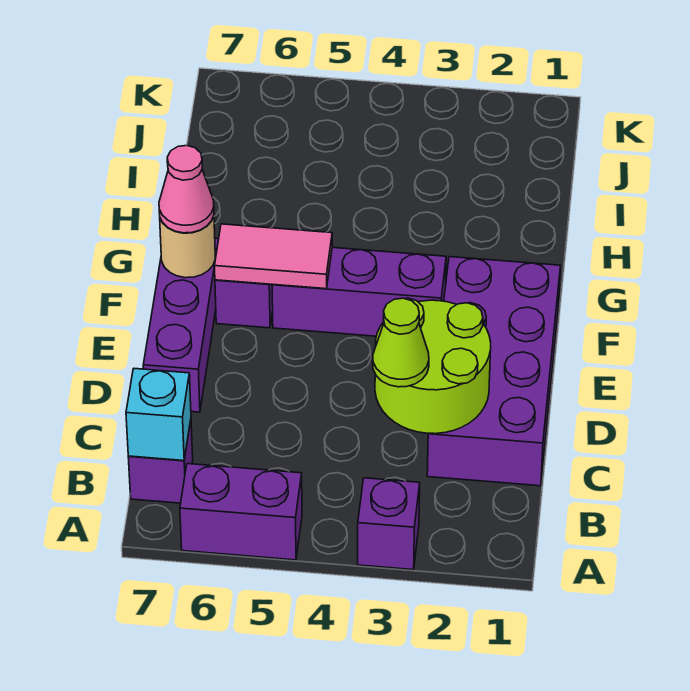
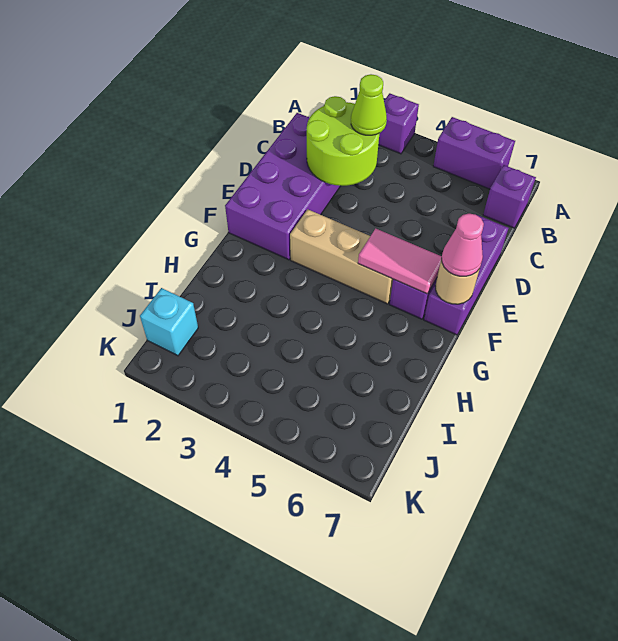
cyan 1x1 brick [126,369,191,461] -> cyan 1x1 brick moved to [140,288,198,356]
purple 1x3 brick [272,247,446,336] -> tan 1x3 brick [290,209,393,304]

